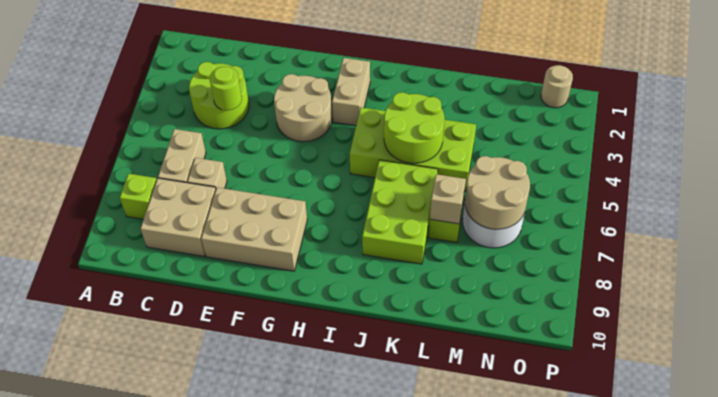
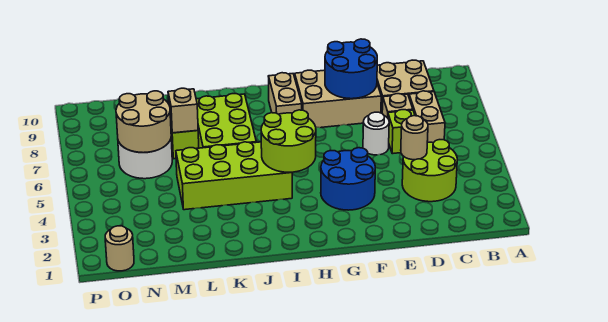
lime 1x1 brick [120,174,157,219] -> lime 1x1 brick moved to [388,110,415,154]
lime 1x1 round brick [210,67,242,110] -> tan 1x1 round brick [401,116,428,160]
none -> white 1x1 round brick [363,112,389,155]
none -> blue 2x2 round brick [325,39,377,99]
tan 2x2 round brick [274,74,332,142] -> blue 2x2 round brick [321,148,375,210]
tan 1x2 brick [332,58,370,126] -> tan 1x2 brick moved to [268,73,302,114]
lime 2x2 round brick [384,92,444,163] -> lime 2x2 round brick moved to [261,110,316,172]

